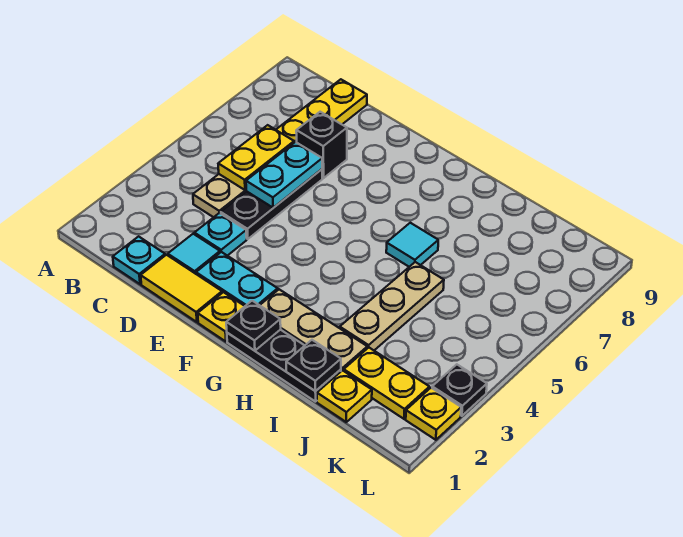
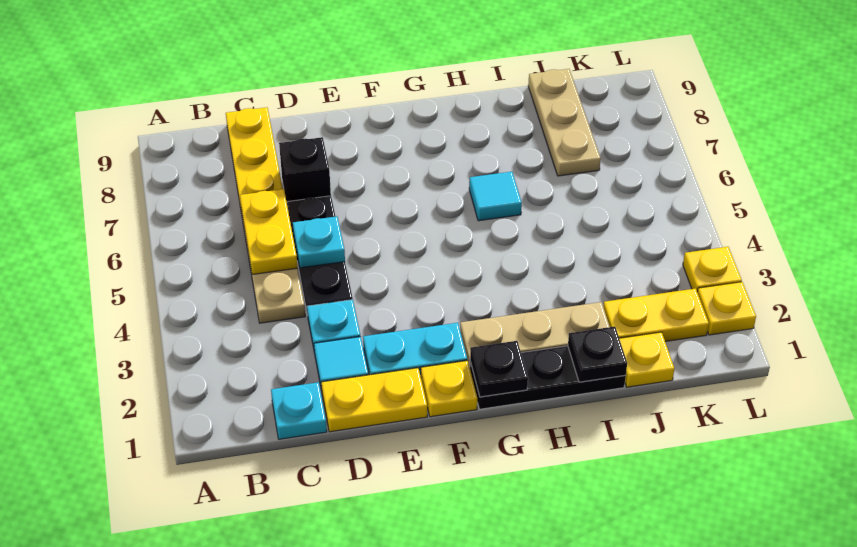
yellow 1x2 tile [141,255,222,322] -> yellow 1x2 plate [321,368,427,432]
cyan 1x2 plate [246,142,322,208] -> cyan 1x1 plate [293,216,345,268]
tan 1x3 plate [340,262,444,350] -> tan 1x3 plate moved to [528,69,601,176]
black 1x1 plate [432,364,487,416] -> yellow 1x1 plate [683,247,742,291]

